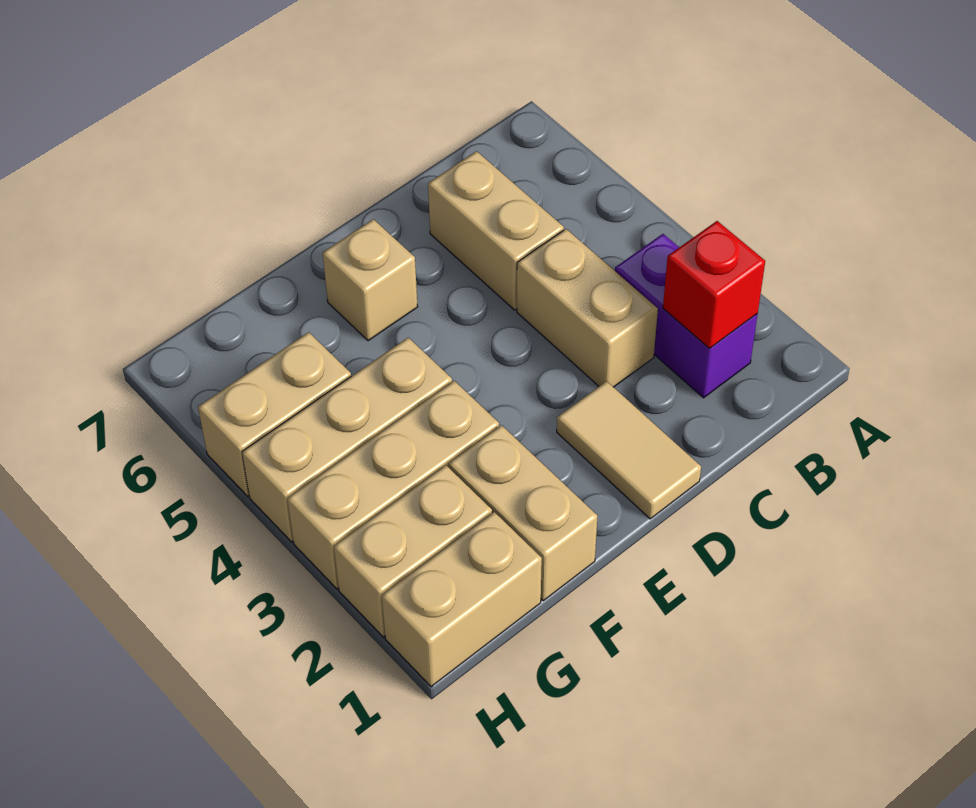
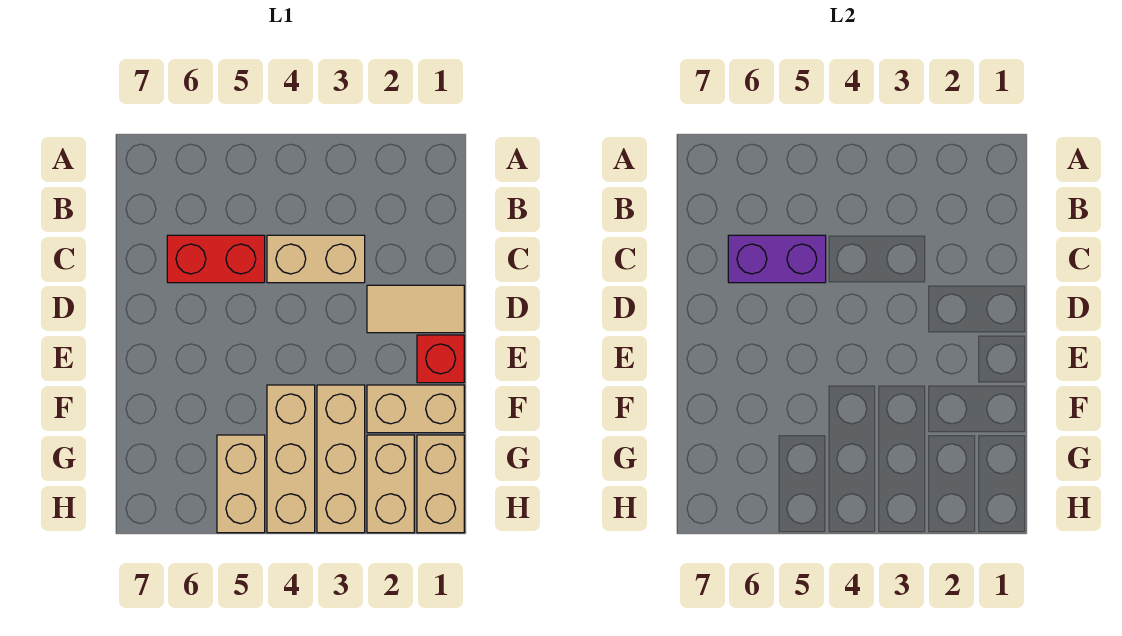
purple 1x2 brick [615,234,758,398] -> purple 1x2 brick moved to [728,235,826,283]
red 1x1 brick [663,221,765,348] -> red 1x1 brick moved to [417,335,464,383]
tan 1x2 brick [428,151,564,310] -> red 1x2 brick [167,235,265,283]
tan 1x1 brick [323,219,418,341] -> none

